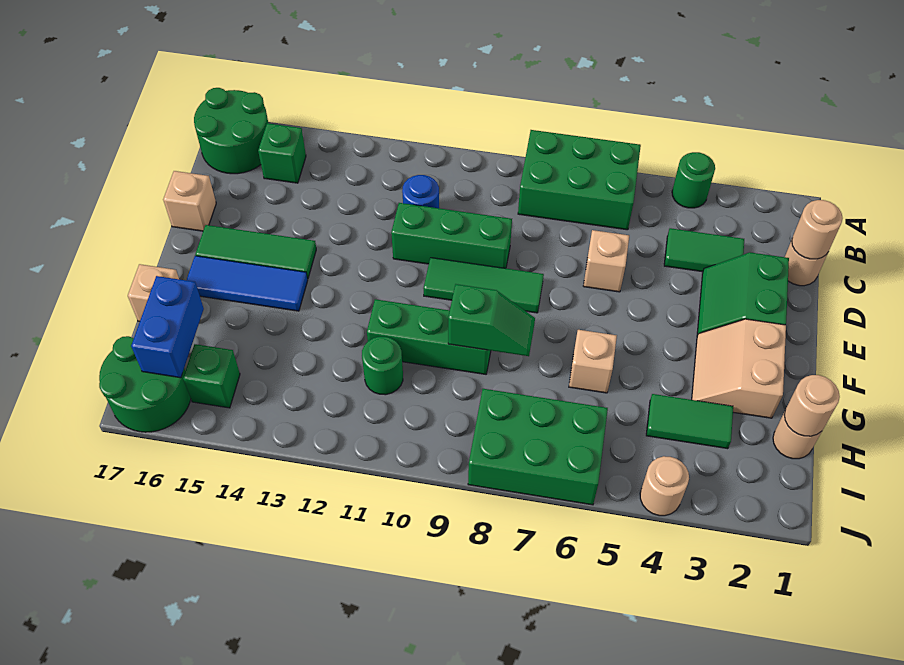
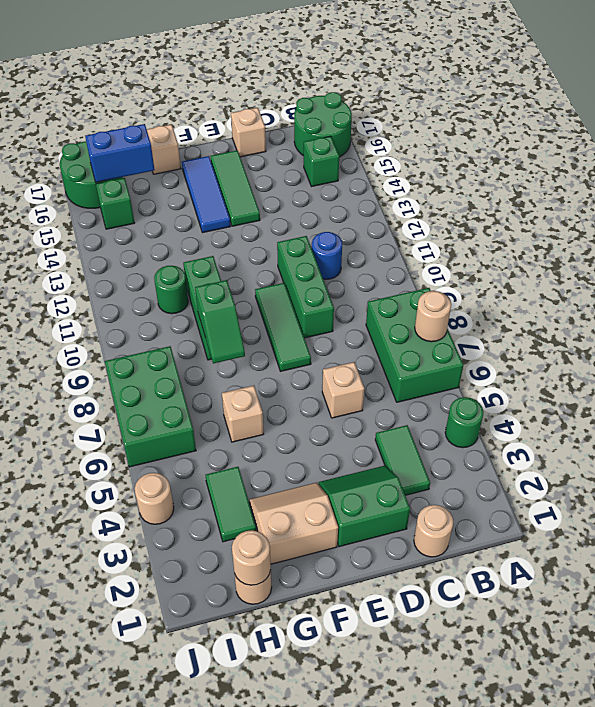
tan 1x1 round brick [792,200,843,259] -> tan 1x1 round brick moved to [415,291,451,342]

